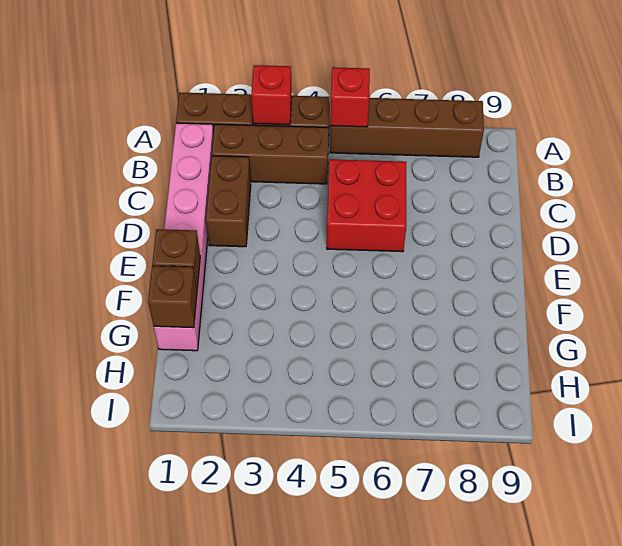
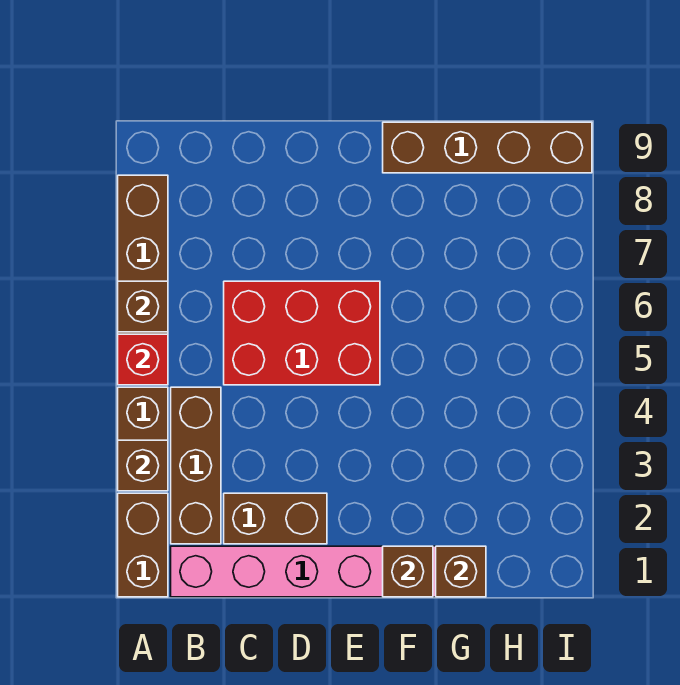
red 1x1 brick [251,65,292,125] -> brown 1x1 brick [118,440,168,491]
none -> brown 1x1 brick [118,281,168,332]
red 2x2 brick [327,159,406,252] -> red 2x3 brick [224,281,380,385]
none -> brown 1x4 brick [383,122,592,173]

